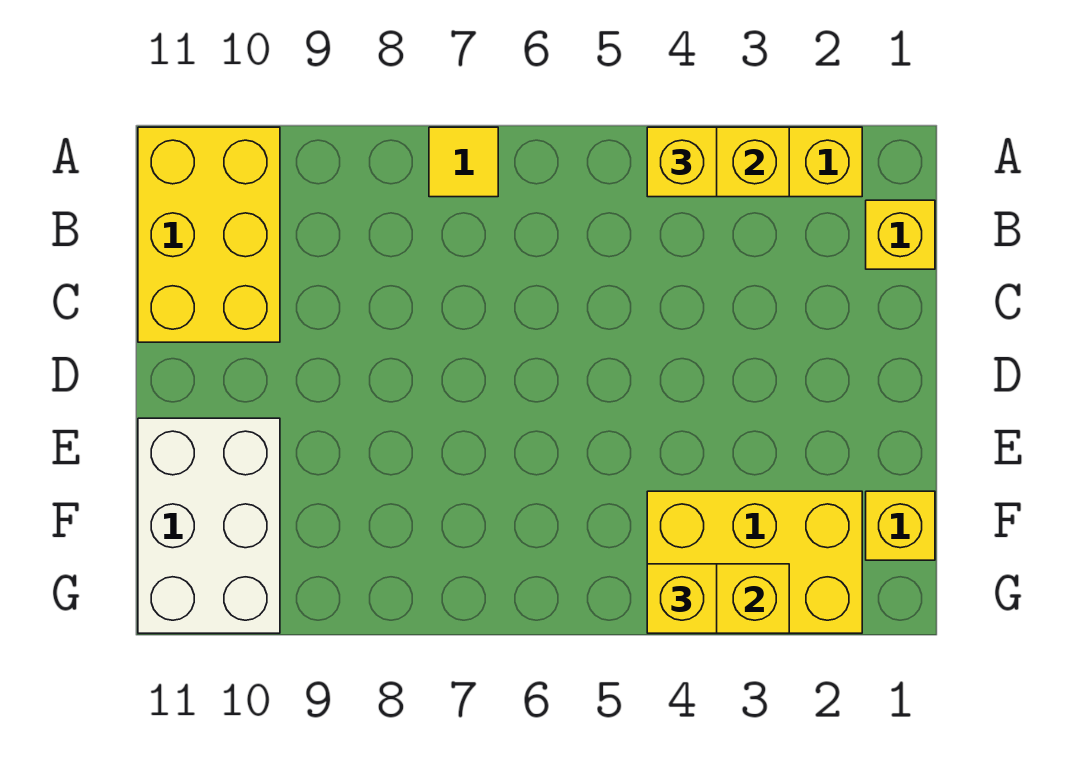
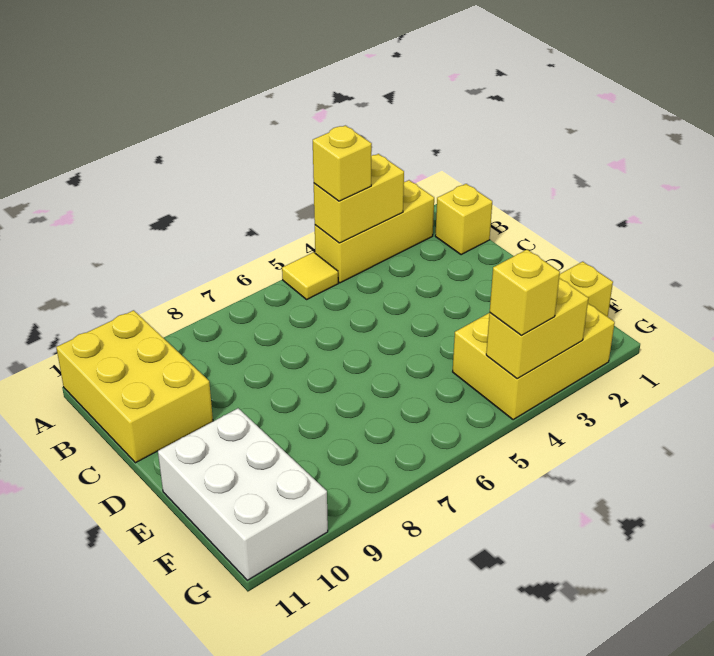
yellow 1x1 tile [429,127,498,197] -> yellow 1x1 tile moved to [282,252,338,299]

